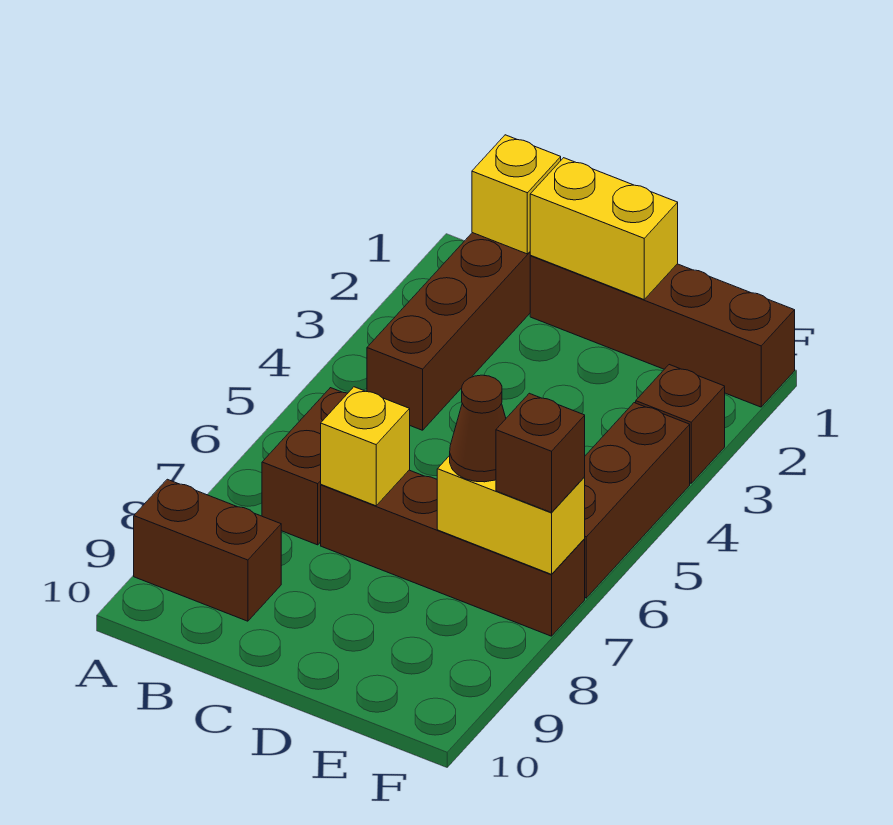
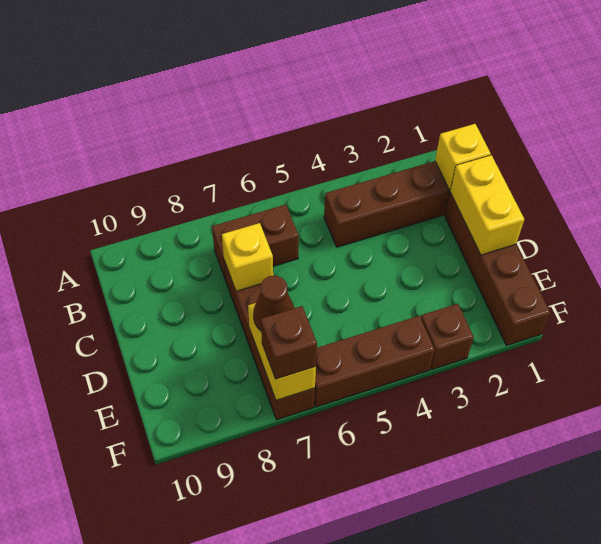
brown 1x2 brick [134,479,281,621] -> none

